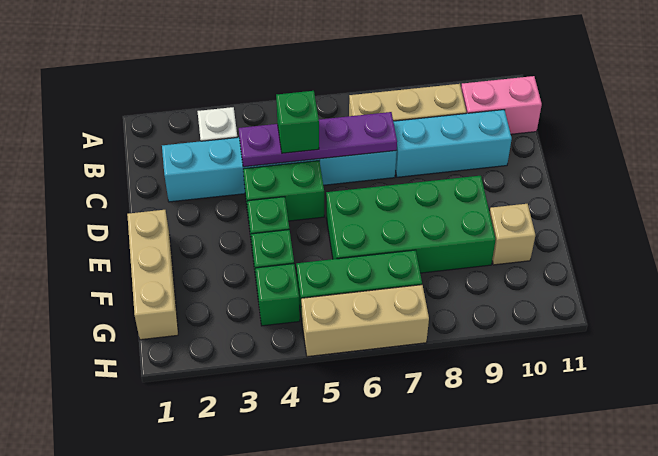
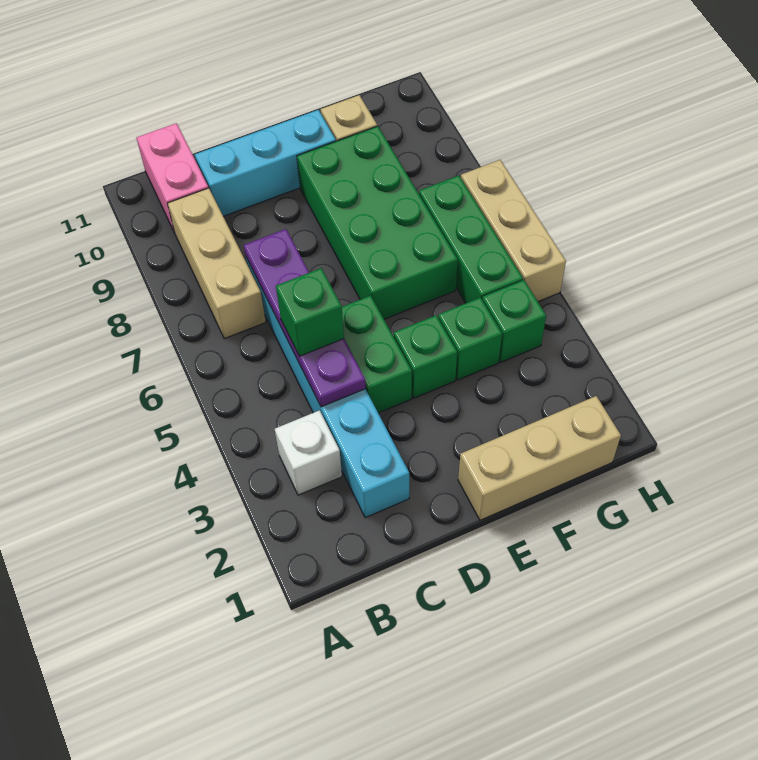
cyan 1x3 brick [393,110,512,177] -> cyan 1x3 brick turned to [195,110,336,216]

